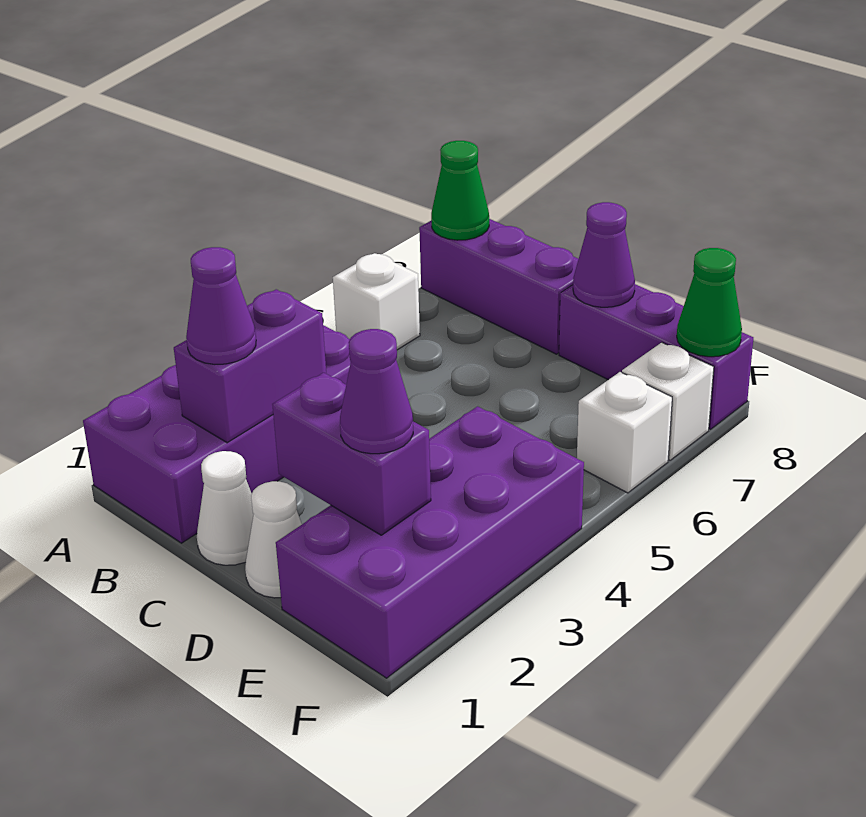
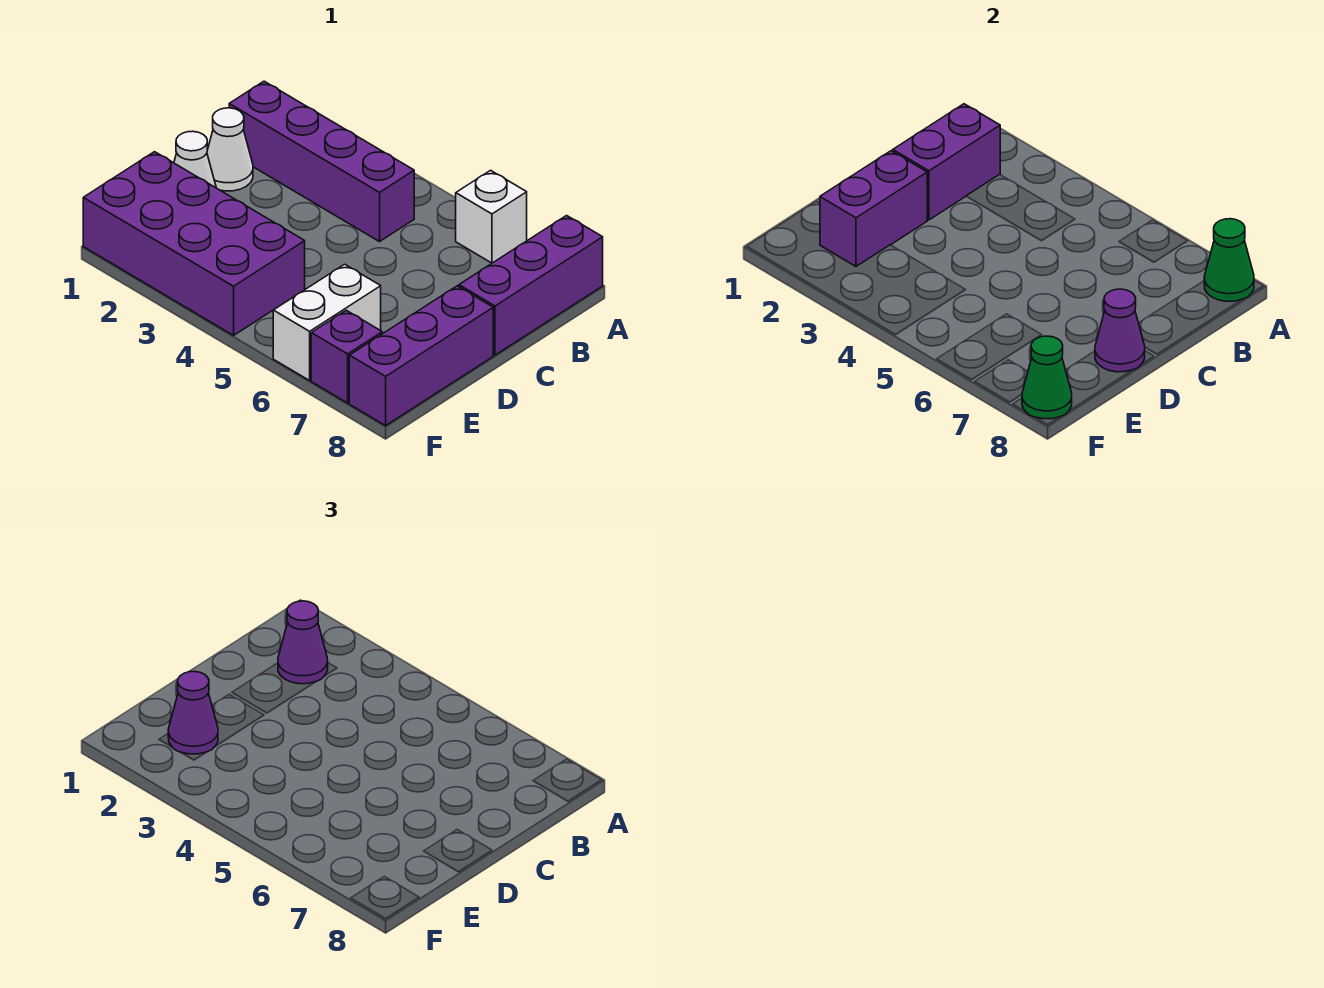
purple 2x4 brick [83,325,351,543] -> purple 1x4 brick [229,81,414,242]
purple 1x2 brick [174,289,326,443] -> purple 1x2 brick turned to [893,104,1000,220]
white 1x1 brick [577,372,672,493] -> white 1x2 brick [273,264,381,380]
white 1x1 brick [622,342,714,460] -> purple 1x1 brick [311,310,382,403]

